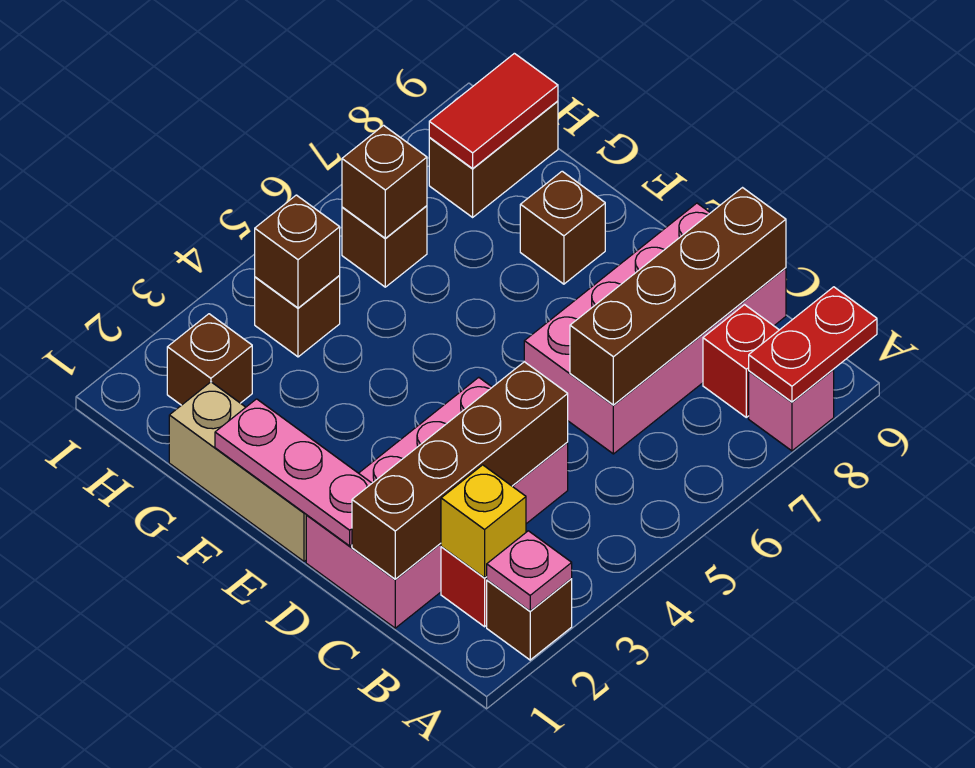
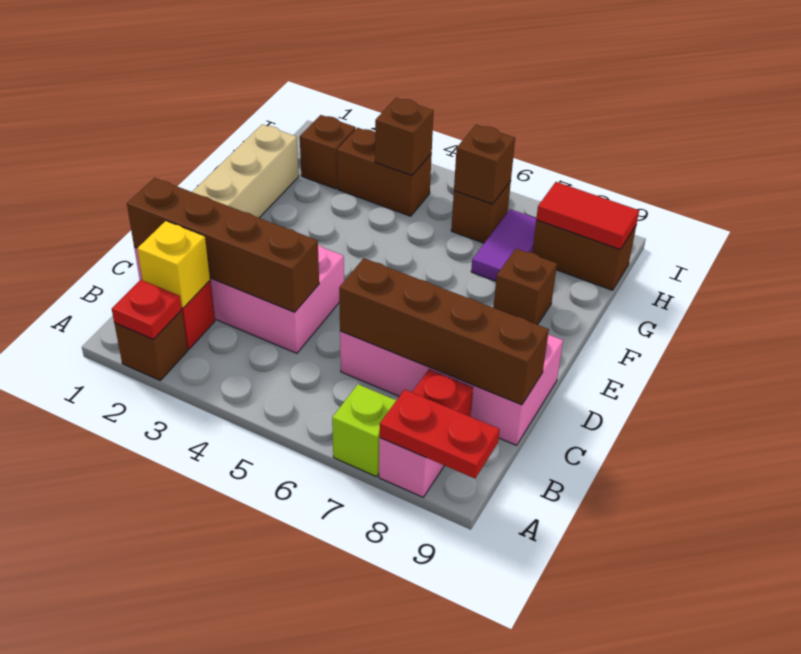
pink 1x1 plate [487,531,572,611] -> red 1x1 plate [112,280,182,340]
none -> lime 1x1 brick [332,384,396,477]
pink 1x3 plate [215,399,372,546] -> none
none -> purple 1x2 tile [471,209,536,281]
brown 1x1 brick [255,276,340,357] -> brown 1x2 brick [337,128,432,216]

